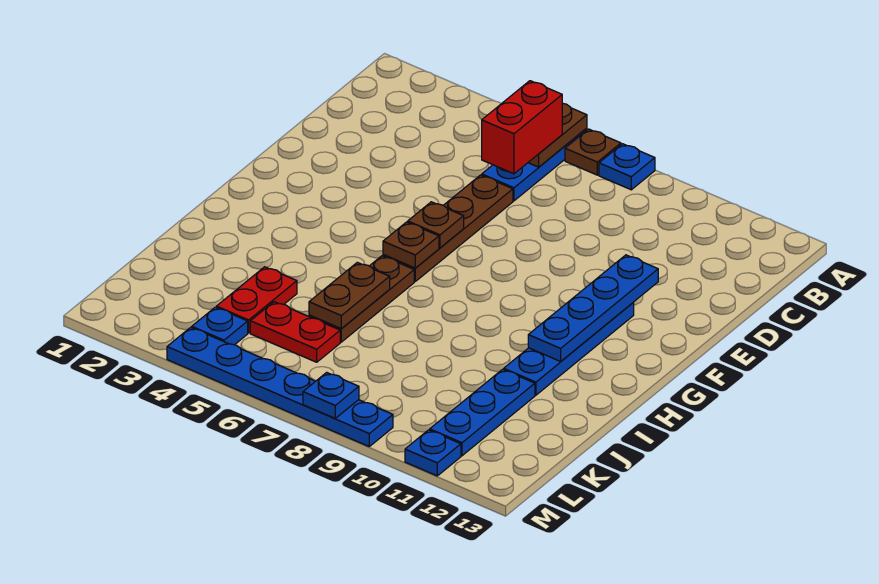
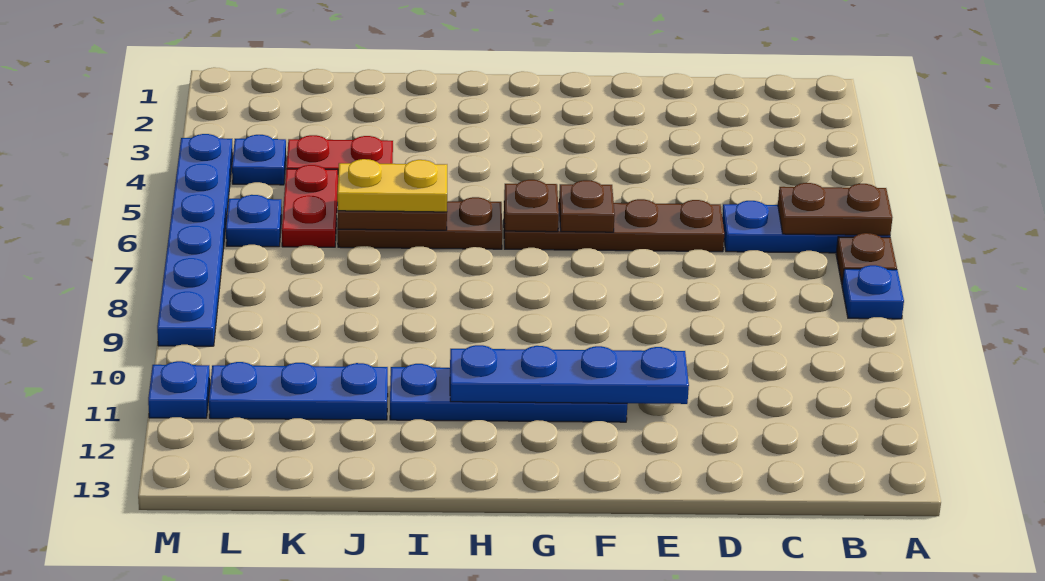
red 1x2 brick [482,81,562,174] -> none
none -> yellow 1x2 plate [337,159,447,212]
blue 1x1 plate [303,372,359,418] -> blue 1x1 plate moved to [226,195,282,247]

